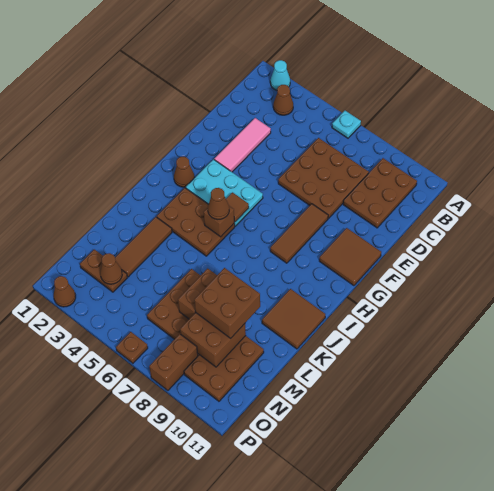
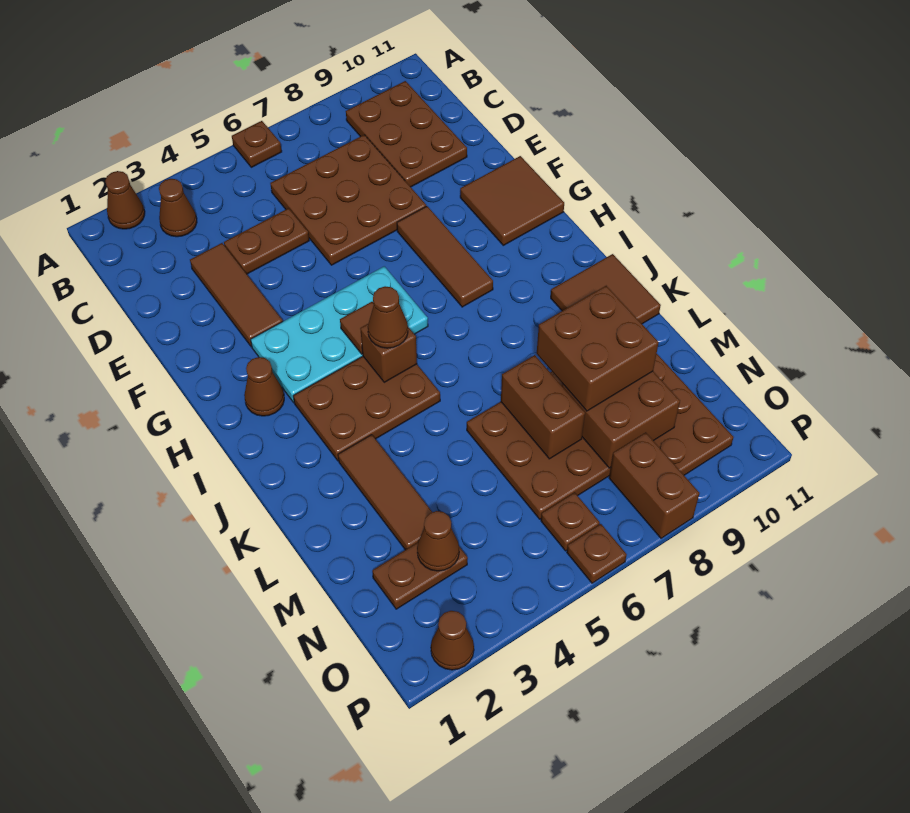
cyan 1x1 cone [270,60,290,90] -> brown 1x1 cone [105,171,145,229]
cyan 1x1 plate [332,111,361,138] -> brown 1x1 plate [232,121,282,167]
pink 1x3 tile [214,118,271,172] -> brown 1x3 tile [190,243,283,347]
none -> brown 1x2 plate [224,208,309,274]
cyan 2x3 plate [186,159,263,226] -> cyan 2x4 plate [251,266,428,403]
none -> brown 1x1 plate [541,493,600,551]

